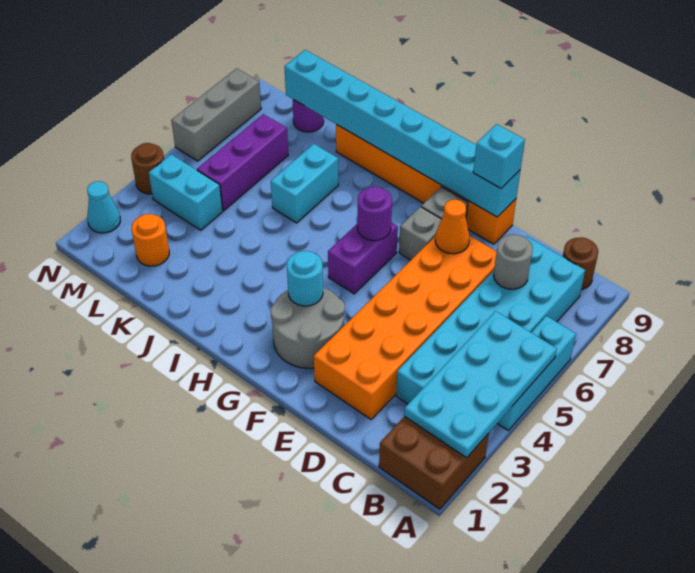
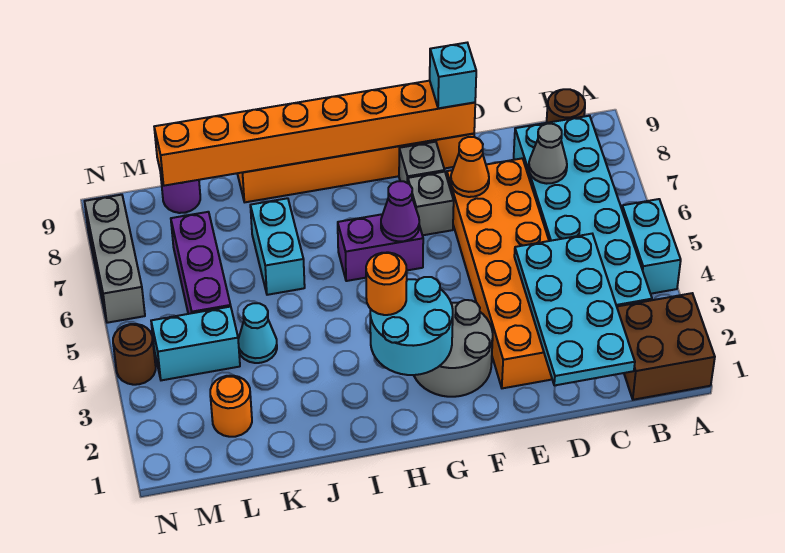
cyan 2x4 plate [404,311,557,458] -> cyan 2x4 plate moved to [514,234,635,385]
cyan 1x3 brick [497,316,576,430] -> cyan 1x2 brick [622,199,681,294]
grey 1x1 round brick [494,234,533,289] -> grey 1x1 cone [529,124,567,184]
cyan 1x8 brick [284,50,520,217] -> orange 1x8 brick [154,81,475,186]
cyan 1x1 round brick [287,251,323,306] -> cyan 2x2 round brick [370,277,453,375]
purple 1x2 brick [328,222,398,294] -> purple 1x2 brick turned to [338,214,423,281]
purple 1x1 round brick [357,186,392,241] -> purple 1x1 cone [381,181,419,241]
none -> orange 1x1 round brick [366,252,407,315]
cyan 1x1 cone [87,181,120,233] -> cyan 1x1 cone moved to [238,303,277,363]

